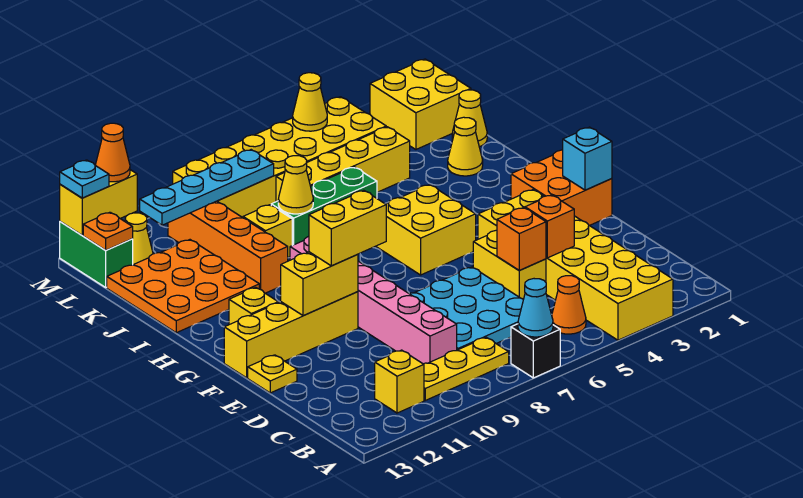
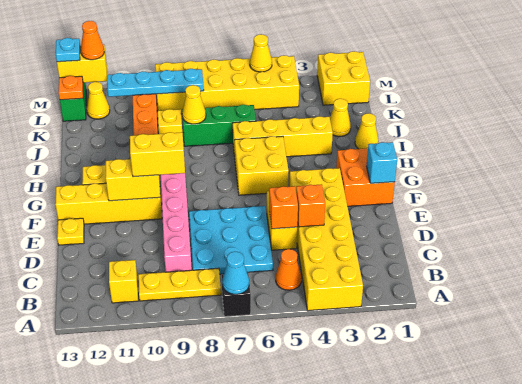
orange 3x3 plate [107,240,259,333] -> none
yellow 1x1 cone [452,90,487,147] -> yellow 1x1 cone moved to [355,113,378,149]
yellow 1x4 brick [276,127,410,202] -> yellow 1x4 brick moved to [233,116,333,157]

